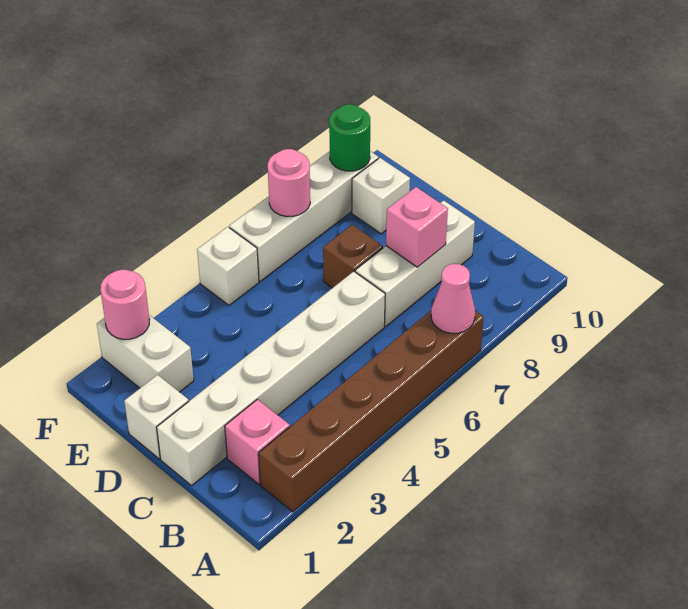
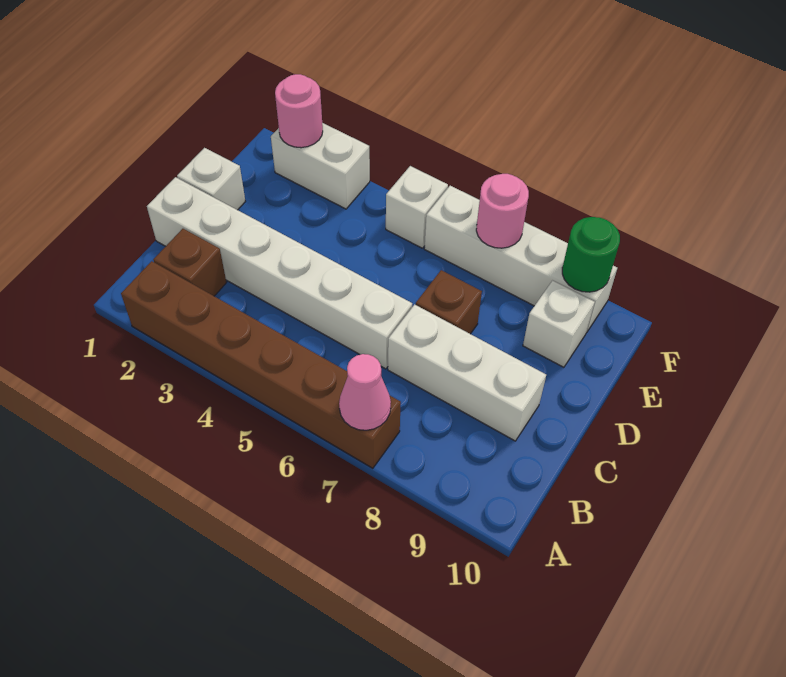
pink 1x1 brick [225,399,290,484] -> brown 1x1 brick [153,229,226,296]
pink 1x1 brick [386,187,448,267] -> none
white 1x2 brick [97,315,194,392] -> white 1x2 brick turned to [271,123,370,209]

